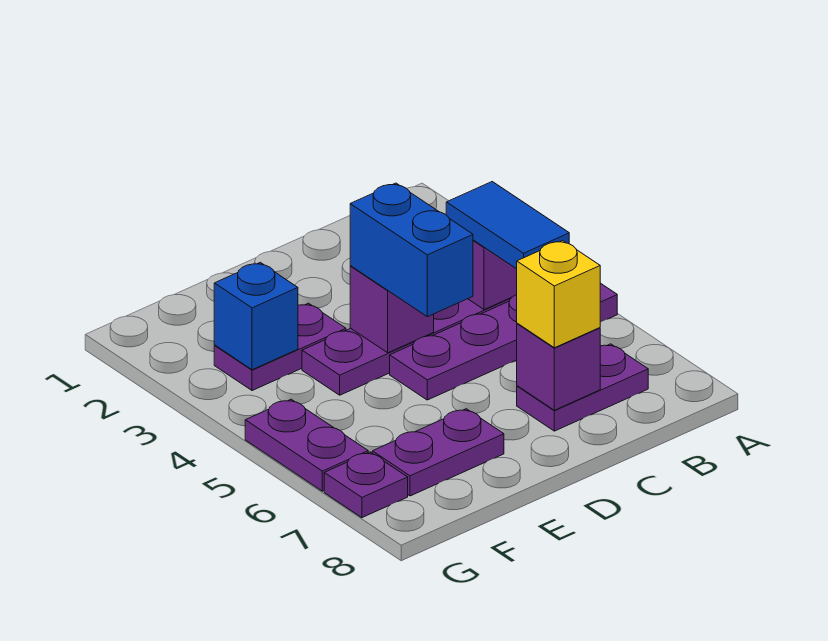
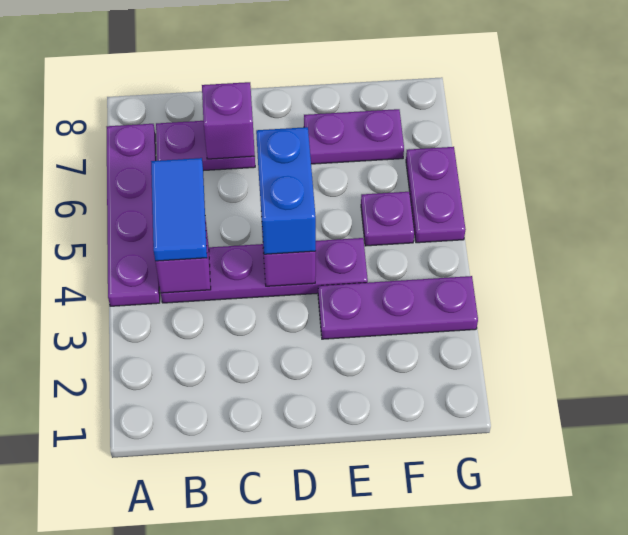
purple 1x4 plate [390,283,617,400] -> purple 1x4 plate turned to [107,124,160,306]
yellow 1x1 brick [517,241,600,348] -> none
purple 1x2 plate [214,303,346,391] -> purple 1x3 plate [318,276,478,339]
blue 1x1 brick [214,262,298,370] -> none
purple 1x1 plate [324,452,408,518] -> purple 1x1 plate moved to [361,192,414,246]

